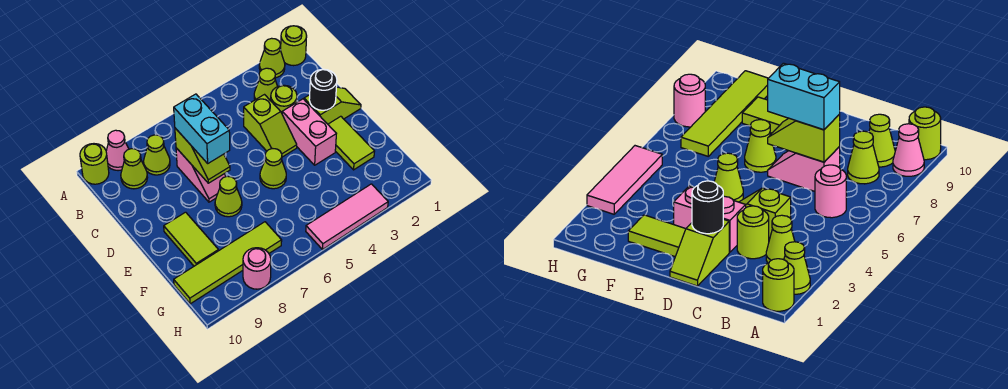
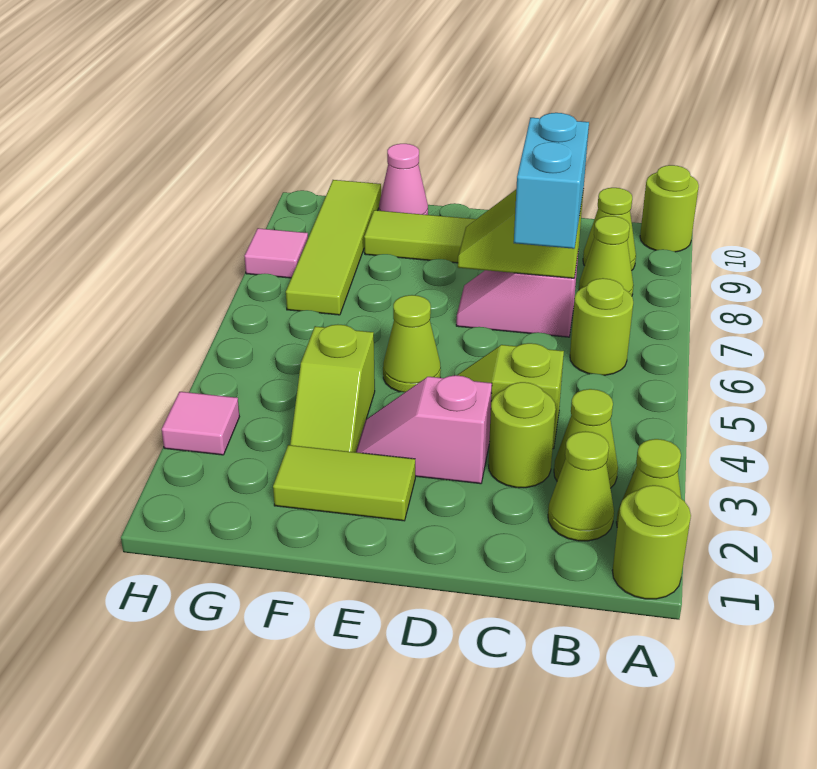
pink 1x1 cone [106,130,129,171] -> pink 1x1 cone moved to [379,144,428,215]
pink 1x1 round brick [815,165,846,218] -> lime 1x1 round brick [570,278,633,375]
cyan 1x2 brick [174,94,230,163] -> cyan 1x2 brick turned to [514,113,589,249]
lime 1x2 slope [304,87,361,124] -> lime 1x2 slope moved to [290,325,375,452]
black 1x1 round brick [309,69,337,110] -> none
pink 1x2 brick [282,99,336,165] -> pink 1x2 slope [356,375,492,484]
lime 1x1 cone [215,176,242,217] -> lime 1x1 cone moved to [548,431,614,541]
pink 1x3 tile [306,184,388,249] -> pink 1x1 tile [162,392,239,455]
pink 1x1 round brick [243,248,271,289] -> pink 1x1 tile [244,228,308,278]

